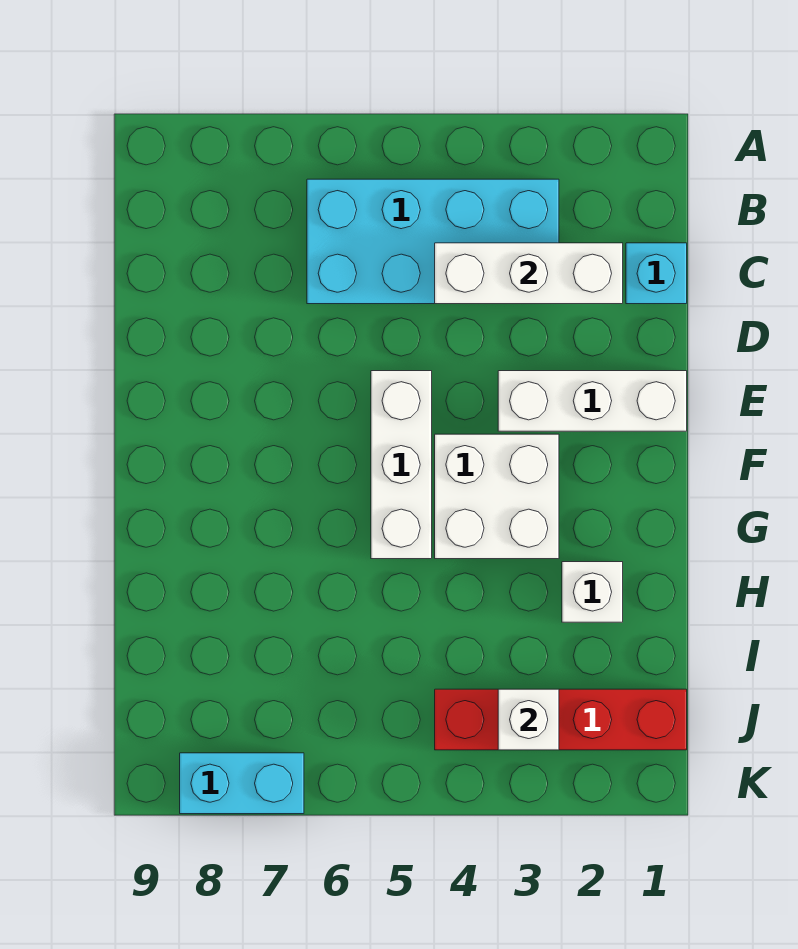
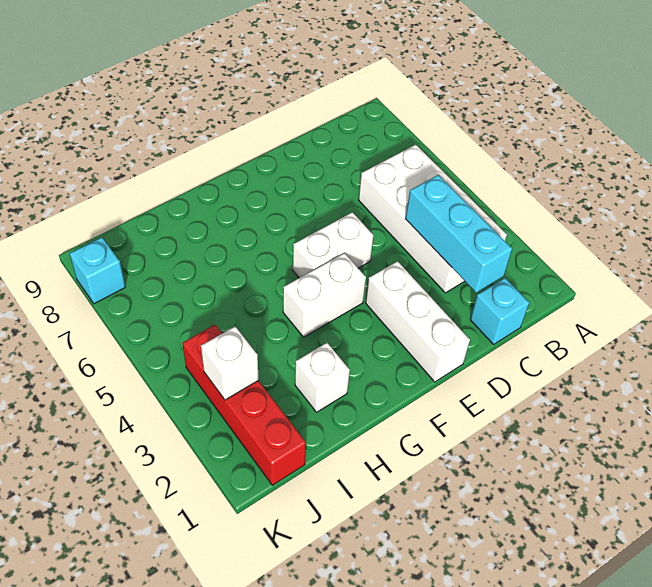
cyan 2x4 brick [307,179,559,304] -> white 2x4 brick [359,144,507,293]
white 1x3 brick [435,243,623,304] -> cyan 1x3 brick [406,175,512,293]
white 1x3 brick [371,371,432,559] -> white 1x2 brick [293,212,374,278]
white 2x2 brick [435,434,559,559] -> white 1x2 brick [283,253,366,337]
cyan 1x2 brick [180,753,304,814] -> cyan 1x1 brick [70,237,125,304]

